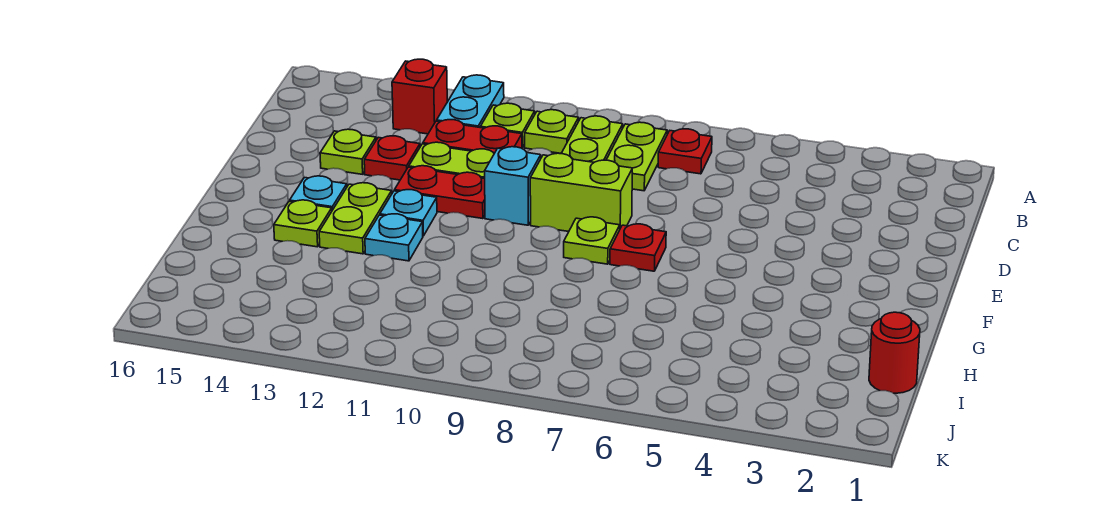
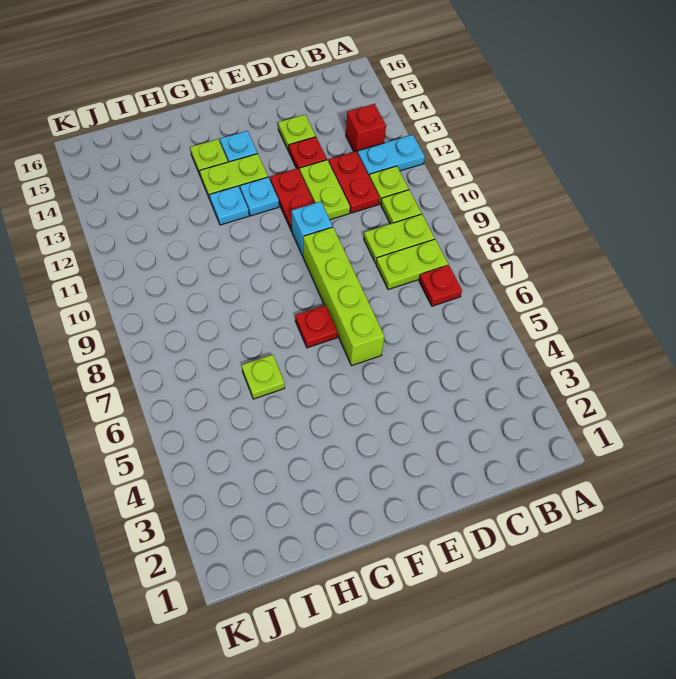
lime 1x2 brick [530,153,632,232] -> lime 1x4 brick [303,227,385,366]
lime 1x1 plate [564,217,620,264] -> lime 1x1 plate moved to [242,355,285,399]
red 1x1 round brick [869,312,920,393] -> none

